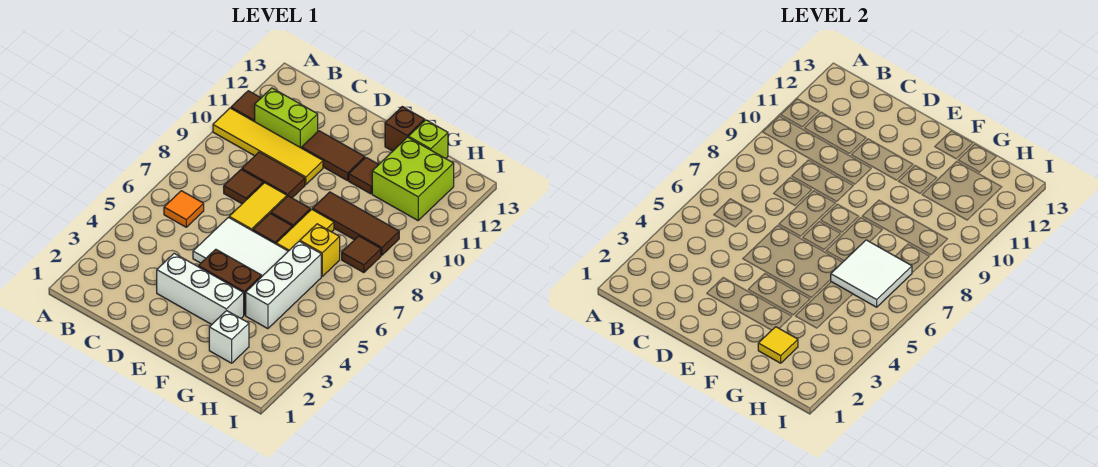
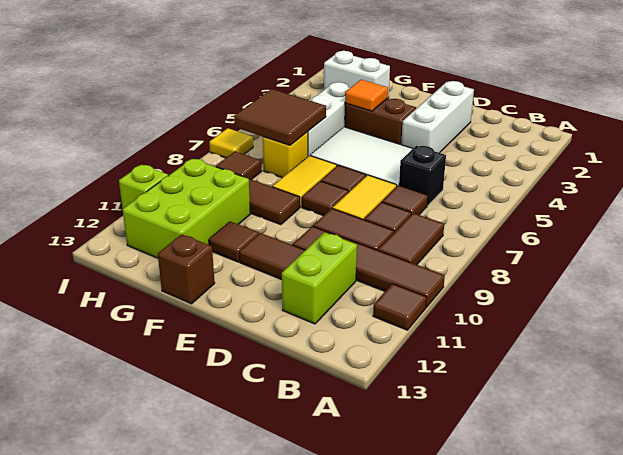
yellow 1x4 tile [213,108,323,185] -> brown 1x4 tile [293,226,445,308]
orange 1x1 tile [164,191,204,227] -> orange 1x1 tile moved to [345,80,388,111]
none -> brown 1x2 tile [378,213,444,265]
lime 1x2 brick [255,88,318,148] -> lime 1x2 brick turned to [282,232,357,324]
none -> black 1x1 brick [399,146,446,206]
none -> brown 1x1 tile [382,185,428,215]
white 1x3 brick [157,253,244,324] -> white 1x3 brick turned to [401,81,474,153]
white 1x1 brick [209,311,249,363] -> white 1x2 brick [324,51,390,99]
yellow 1x1 tile [758,327,798,363] -> yellow 1x1 tile moved to [209,128,253,158]
white 2x2 tile [831,240,912,307] -> brown 2x2 tile [234,89,326,145]
lime 2x2 brick [372,137,454,220] -> lime 2x3 brick [122,159,250,258]
lime 1x1 brick [408,120,448,159] -> lime 1x1 brick moved to [119,165,168,209]

